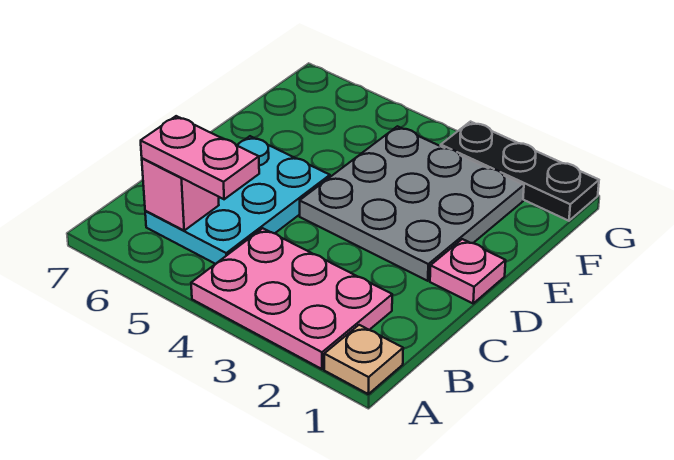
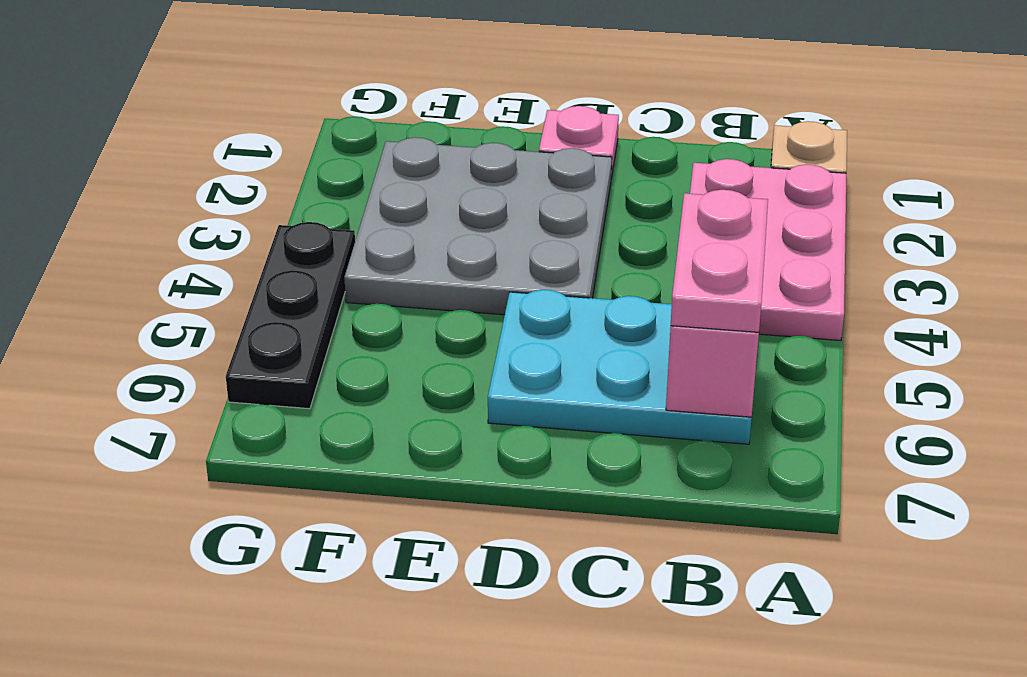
black 1x3 plate [441,122,599,221] -> black 1x3 plate moved to [226,222,355,409]

